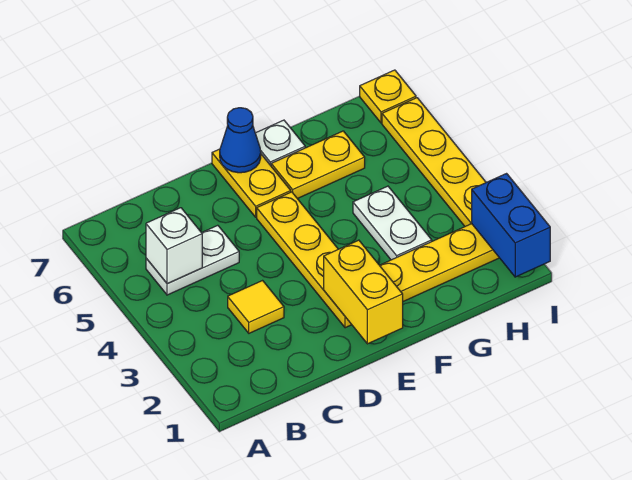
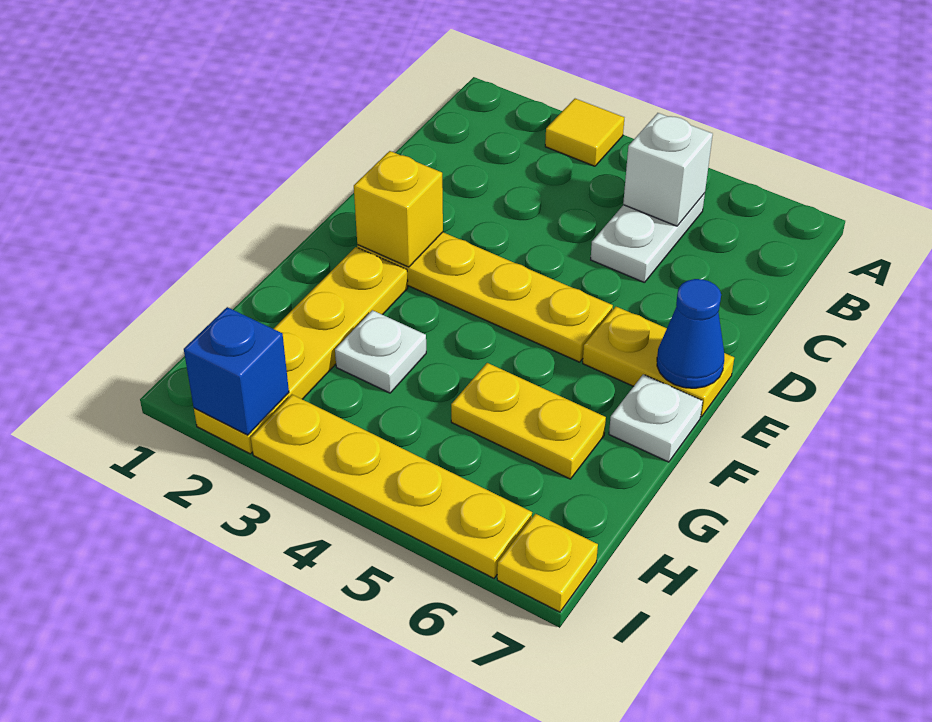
yellow 1x1 tile [228,281,284,333] -> yellow 1x1 tile moved to [545,99,624,166]
yellow 1x2 brick [324,240,403,344] -> yellow 1x1 brick [354,151,443,267]
yellow 1x2 plate [271,131,365,199] -> yellow 1x2 plate turned to [451,363,606,479]
white 1x2 plate [353,186,432,260] -> white 1x1 plate [335,310,426,393]
blue 1x2 brick [472,174,550,277] -> blue 1x1 brick [184,307,289,435]

